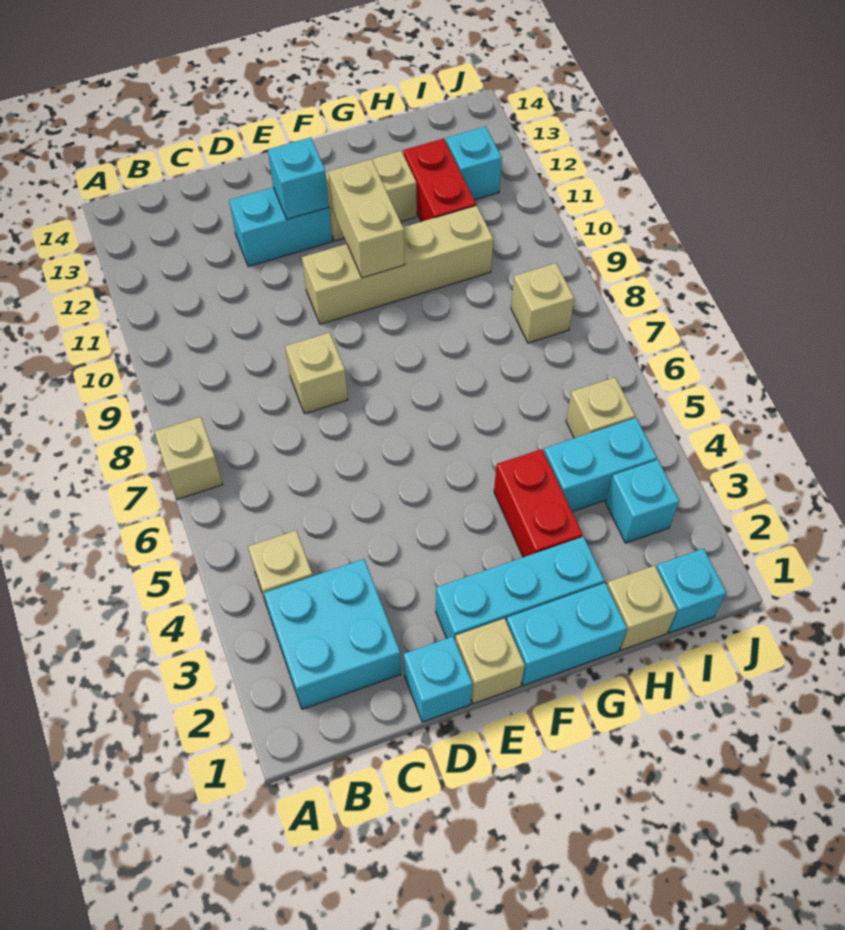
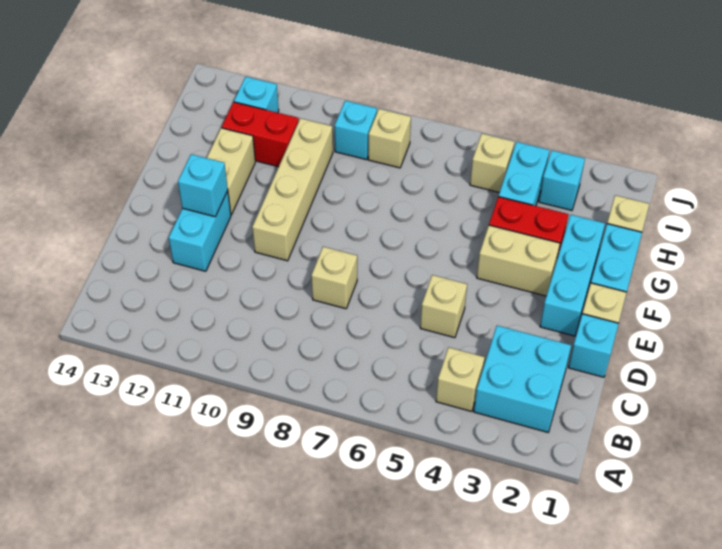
tan 1x1 brick [154,417,223,499] -> tan 1x1 brick moved to [420,275,467,338]
tan 1x2 brick [328,159,405,278] -> tan 1x2 brick moved to [477,225,560,296]
cyan 1x1 brick [656,548,726,633] -> cyan 1x1 brick moved to [335,101,377,160]

